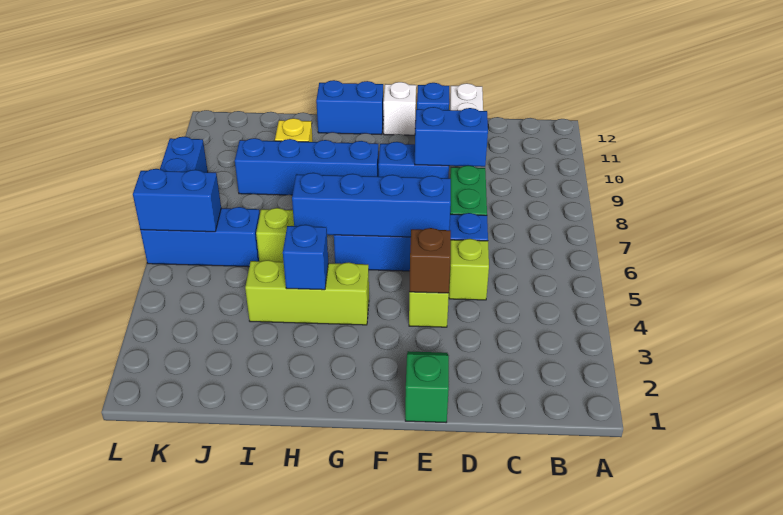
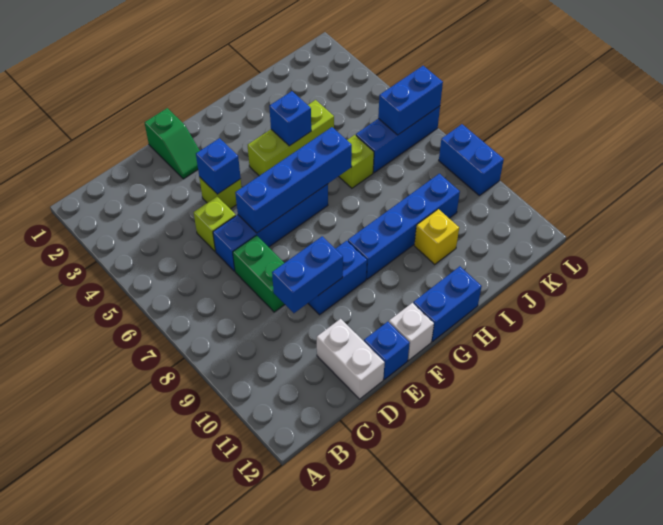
brown 1x1 brick [409,228,451,293] -> blue 1x1 brick [196,138,241,194]

